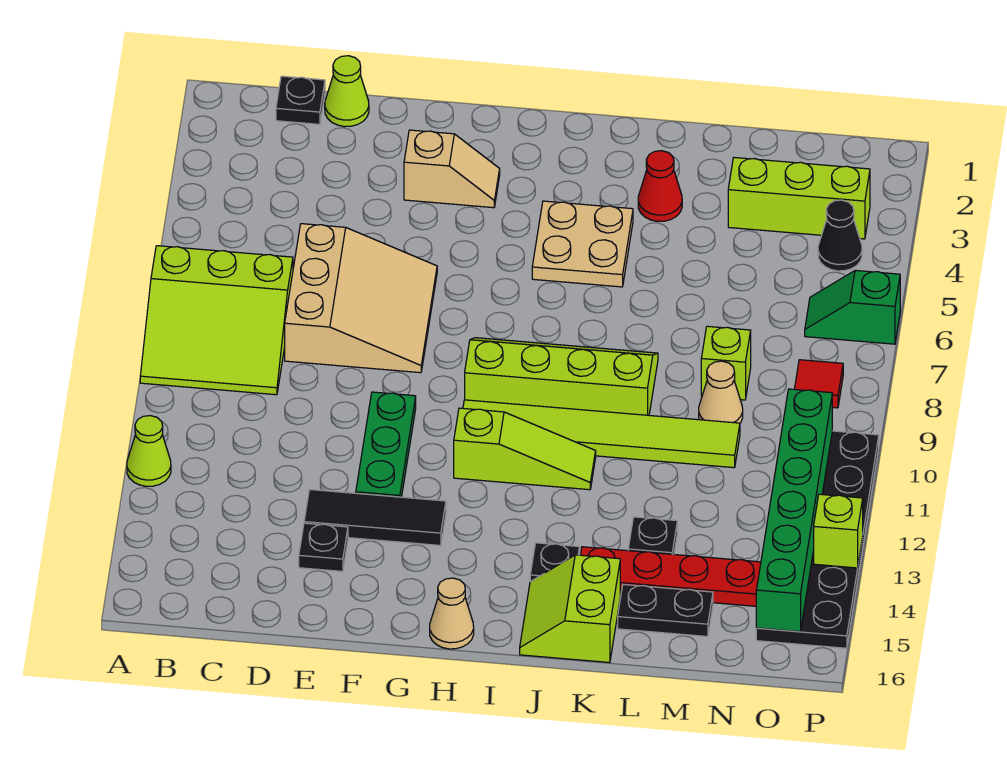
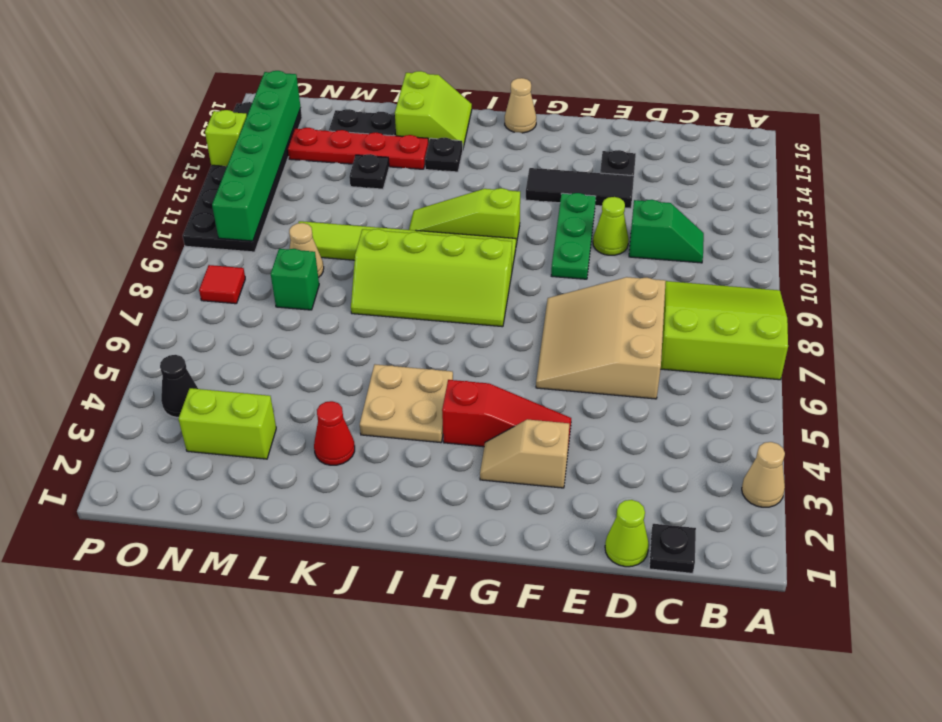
none -> tan 1x1 cone [742,442,785,507]
lime 1x1 cone [127,416,171,486] -> lime 1x1 cone moved to [593,197,629,255]
none -> red 1x3 slope [442,380,571,447]
lime 1x3 brick [728,158,870,239] -> lime 1x2 brick [179,388,276,459]
lime 1x1 brick [701,326,751,400] -> green 1x1 brick [271,249,319,310]
green 1x2 slope [805,270,900,344] -> green 1x2 slope moved to [629,200,704,263]

